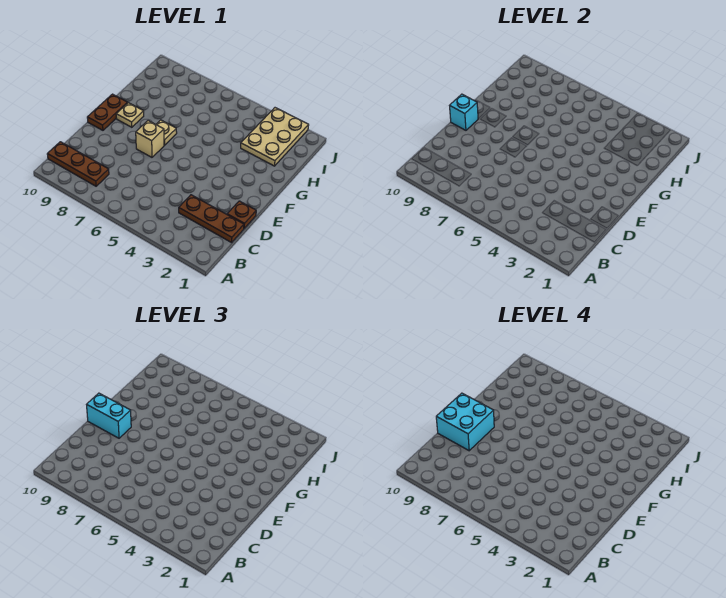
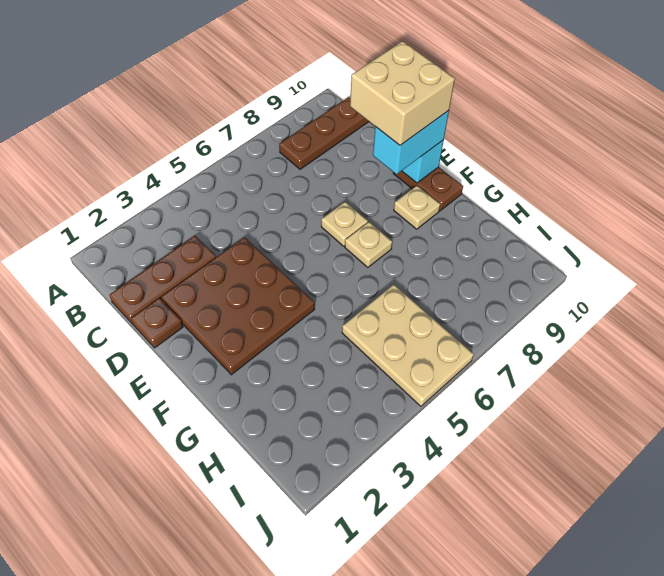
none -> brown 3x3 plate [161,237,315,375]
cyan 2x2 brick [436,393,494,451] -> tan 2x2 brick [350,41,455,145]
tan 1x1 brick [136,121,164,157] -> tan 1x1 plate [321,202,368,246]
tan 2x3 plate [241,108,309,166] -> tan 2x3 plate moved to [342,285,474,406]

